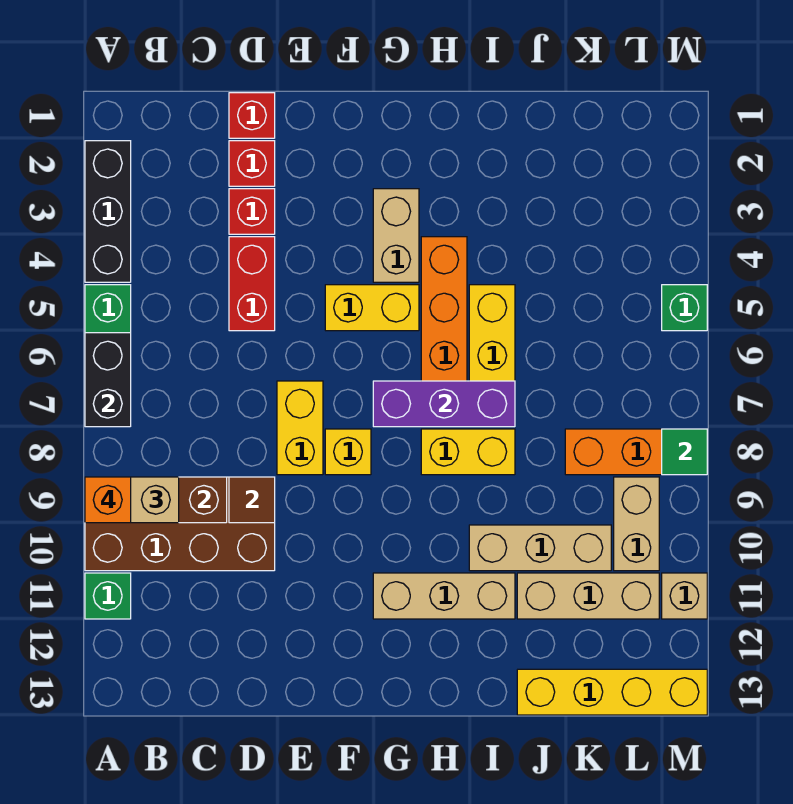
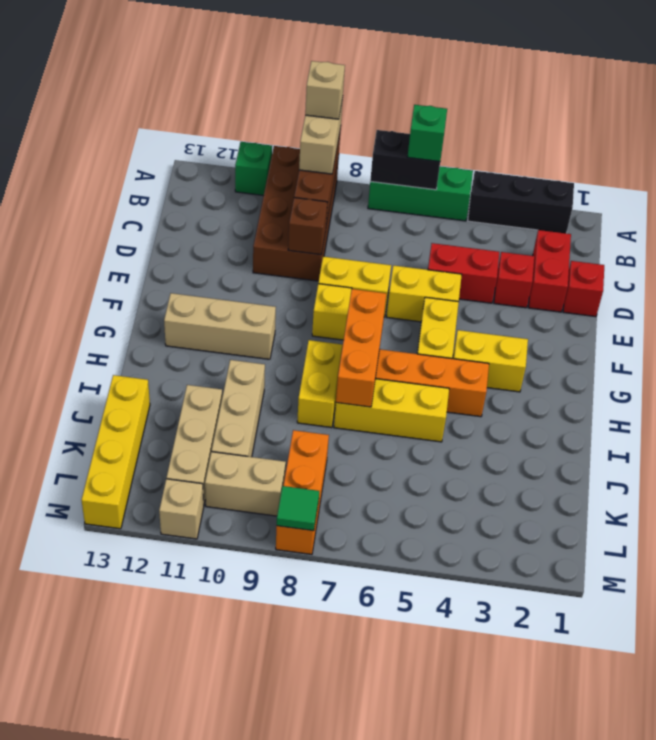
orange 1x1 brick [85,477,131,523] -> tan 1x1 brick [305,61,345,119]
red 1x1 brick [229,141,275,186] -> red 1x2 brick [528,230,571,312]
brown 1x1 tile [229,477,275,523] -> brown 1x1 brick [288,198,327,255]
none -> yellow 1x2 brick [387,265,462,322]
tan 1x2 brick [373,189,419,282] -> yellow 1x2 brick [453,330,528,392]
purple 1x3 brick [373,381,515,427] -> orange 1x3 brick [336,289,386,407]
tan 1x3 brick [373,573,515,619] -> tan 1x3 brick turned to [164,293,276,359]
green 1x1 brick [662,285,707,331] -> green 1x1 brick moved to [407,105,447,162]

